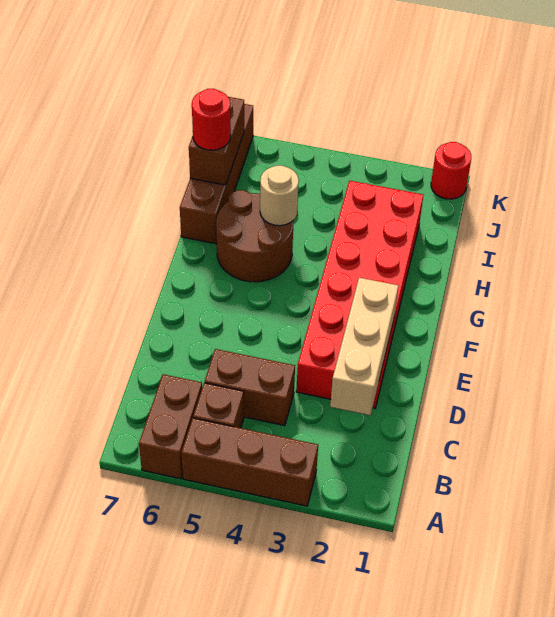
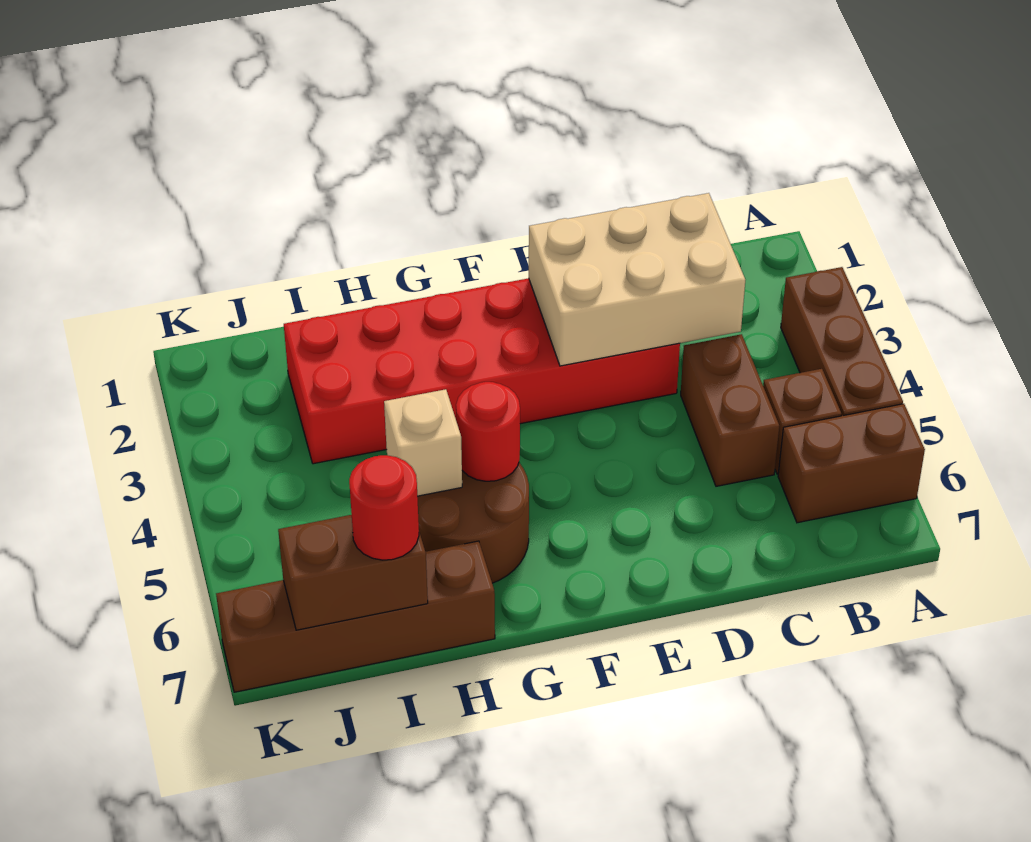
tan 1x3 brick [330,278,398,415] -> tan 2x3 brick [529,193,745,366]
tan 1x1 round brick [260,166,299,226] -> tan 1x1 brick [384,389,462,496]
red 1x1 round brick [431,142,471,199] -> red 1x1 round brick moved to [456,382,520,481]

